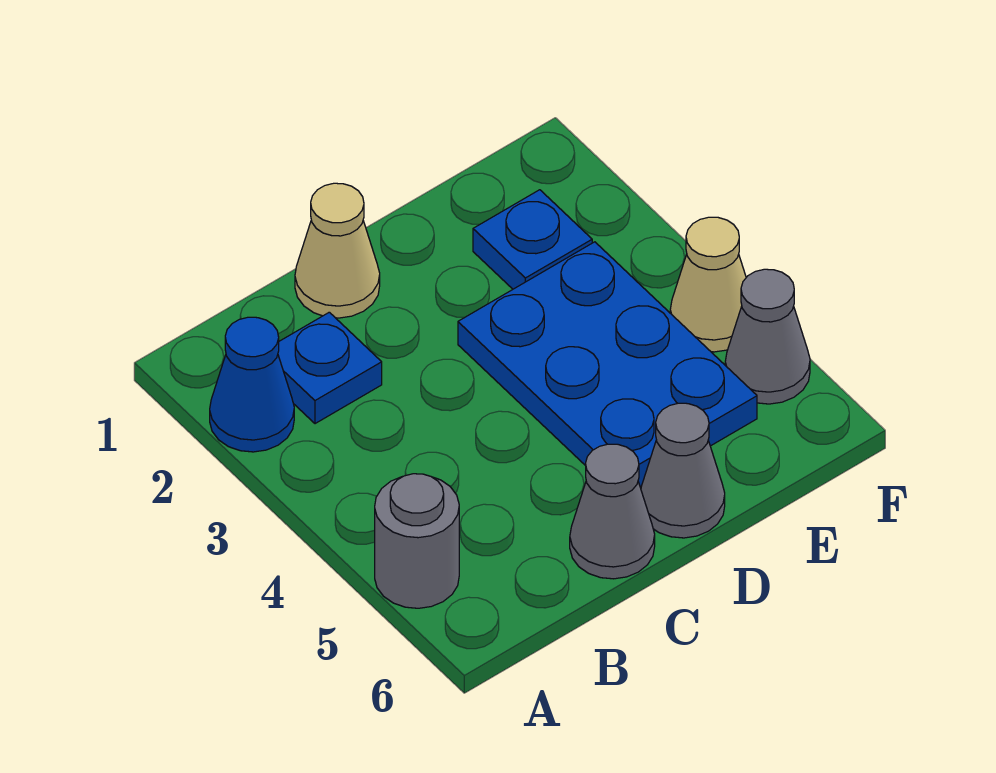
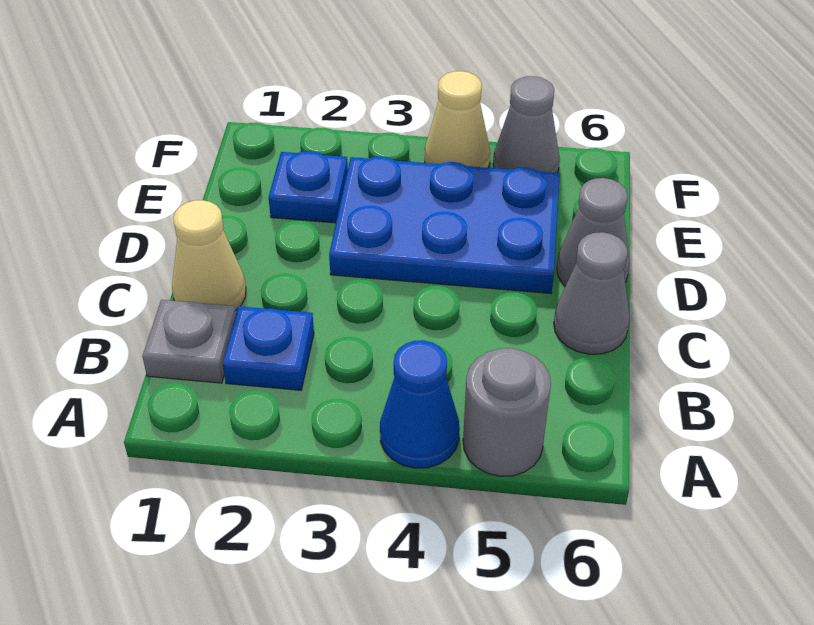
blue 1x1 cone [210,317,294,452] -> blue 1x1 cone moved to [380,340,460,468]
none -> grey 1x1 plate [142,300,236,383]

